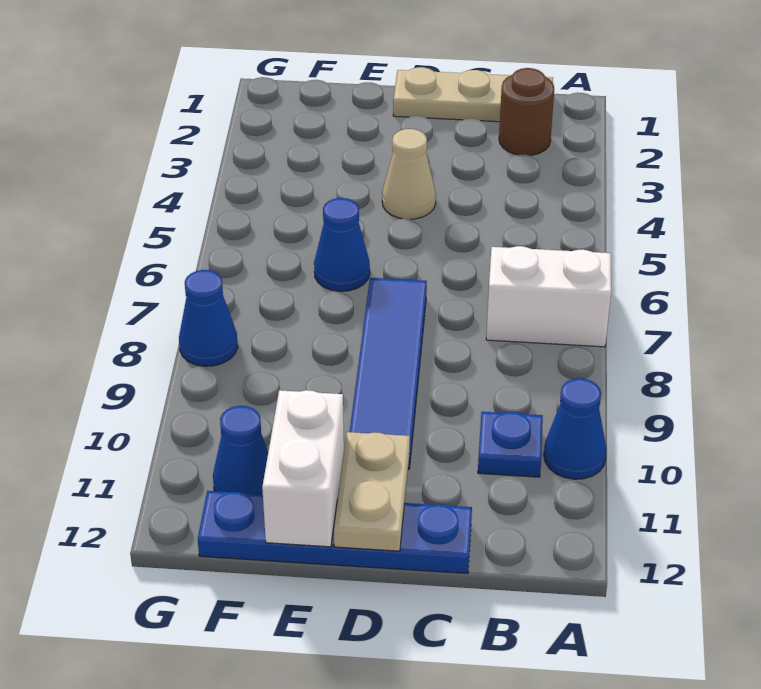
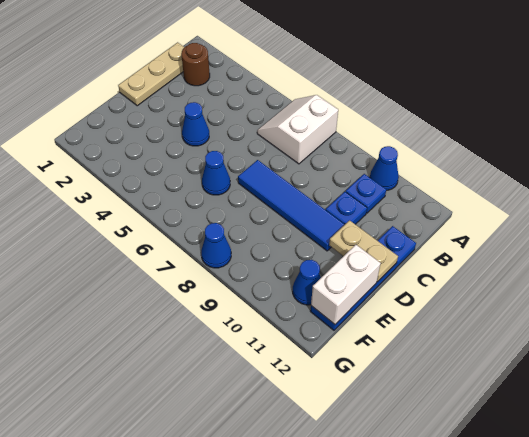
none -> blue 1x1 plate [326,192,367,224]
tan 1x1 cone [382,129,436,219] -> blue 1x1 cone [182,102,209,146]
white 1x2 brick [262,390,344,547] -> white 1x2 brick turned to [311,245,381,324]

